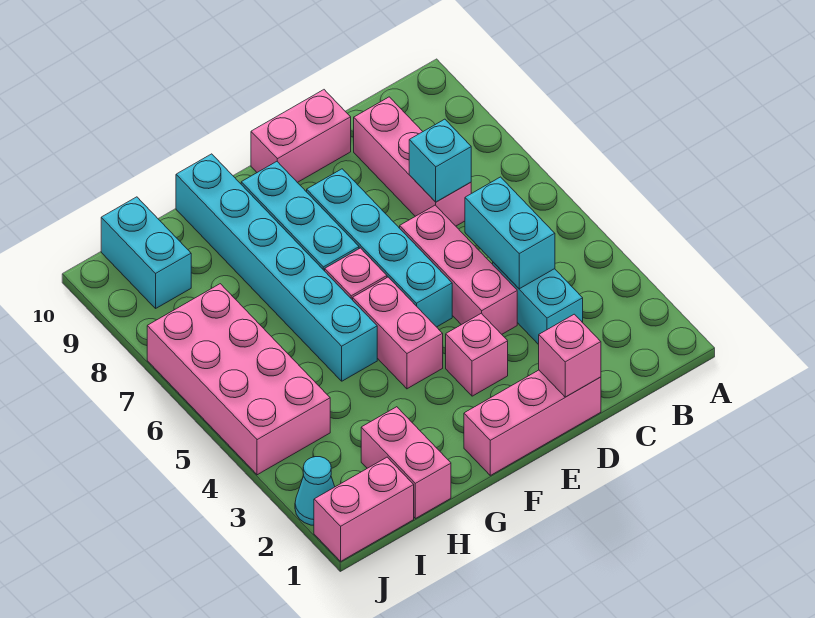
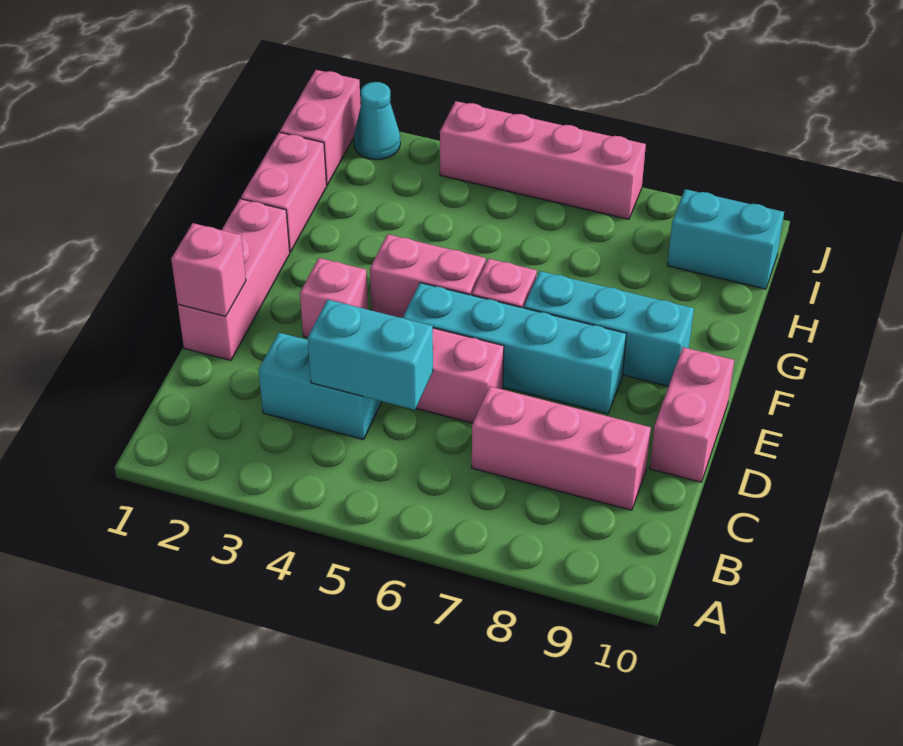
cyan 1x1 brick [409,119,471,202] -> none
cyan 1x6 brick [176,154,377,381] -> none
pink 1x2 brick [361,407,451,519] -> pink 1x2 brick turned to [241,132,327,252]
pink 2x4 brick [147,284,330,475] -> pink 1x4 brick [440,101,646,219]

